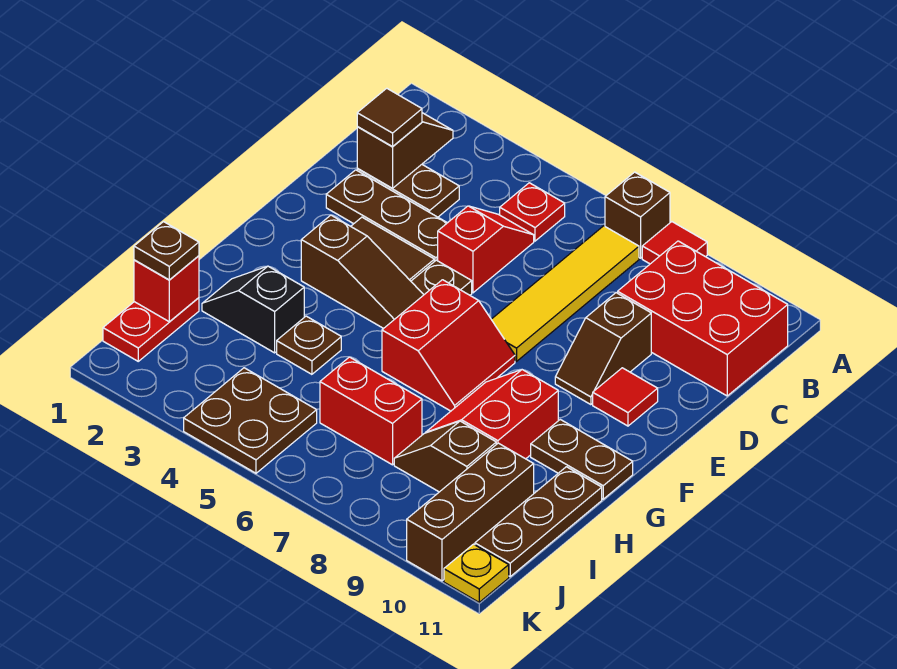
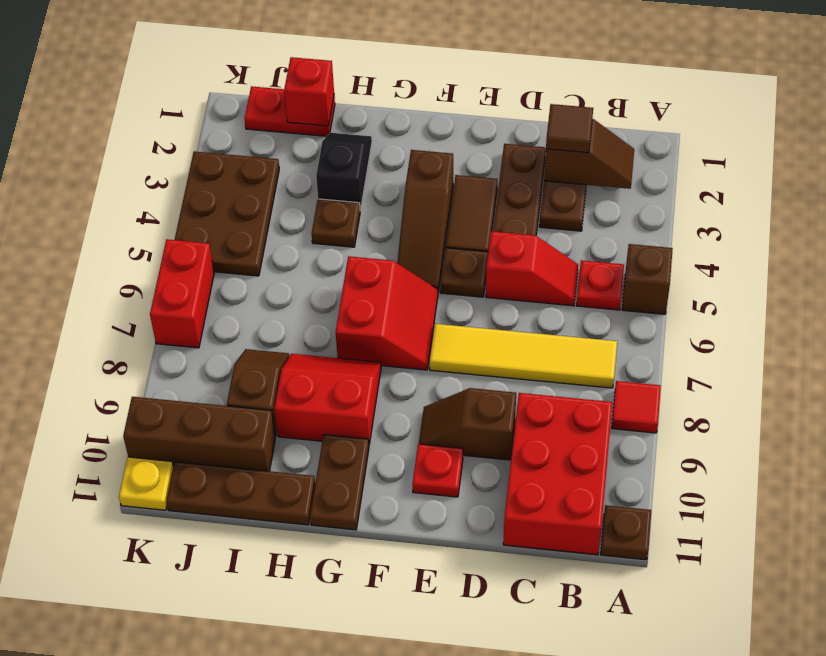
brown 1x1 brick [605,172,670,258] -> brown 1x1 brick moved to [622,244,673,314]
red 1x1 tile [593,368,658,426] -> red 1x1 plate [412,444,463,497]
red 2x2 slope [382,280,515,411] -> red 2x2 slope turned to [336,256,438,370]
brown 1x1 plate [134,222,199,280] -> brown 1x1 plate moved to [601,505,651,560]
red 1x2 brick [320,357,422,465] -> red 1x2 brick moved to [150,239,214,348]
brown 2x2 plate [184,368,317,473] -> brown 2x3 plate [175,151,279,276]

